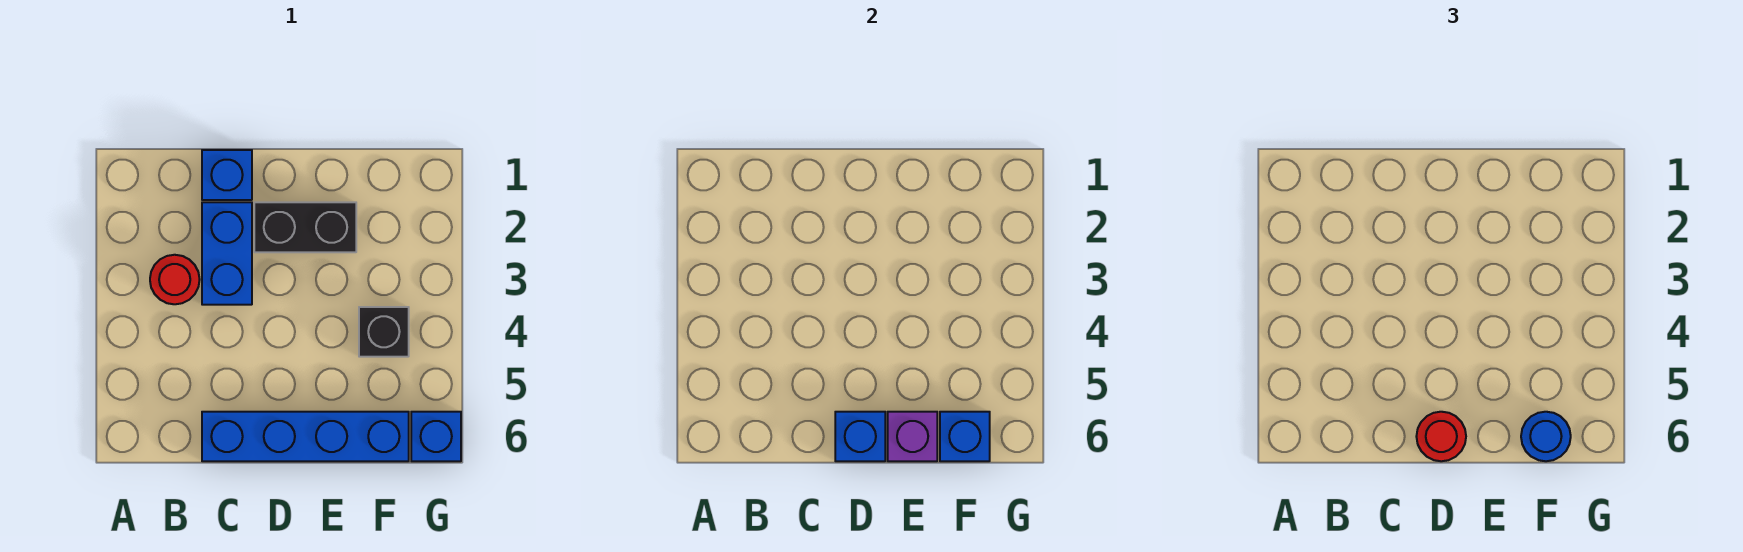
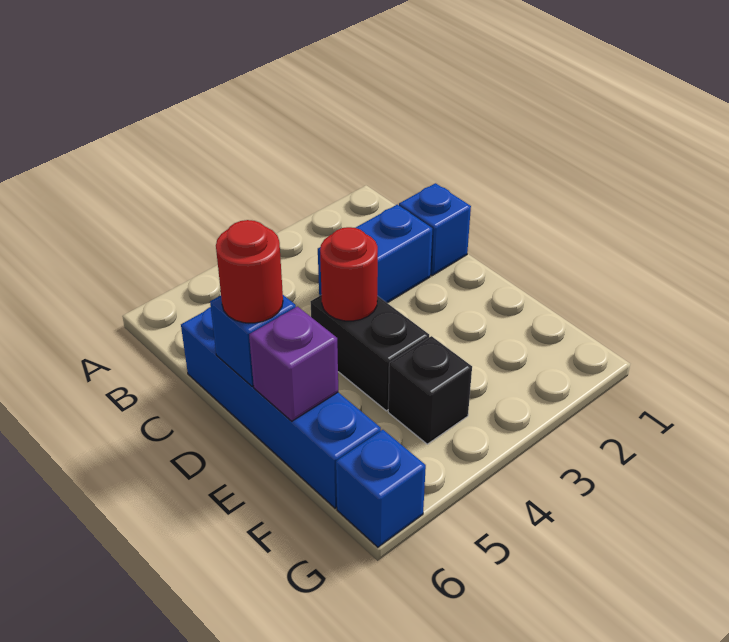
red 1x1 round brick [150,255,200,304] -> red 1x1 round brick moved to [320,227,378,321]
black 1x2 brick [254,202,356,252] -> black 1x2 brick moved to [311,295,429,411]
blue 1x1 brick [940,412,990,461] -> none
blue 1x1 round brick [1521,412,1571,461] -> none

